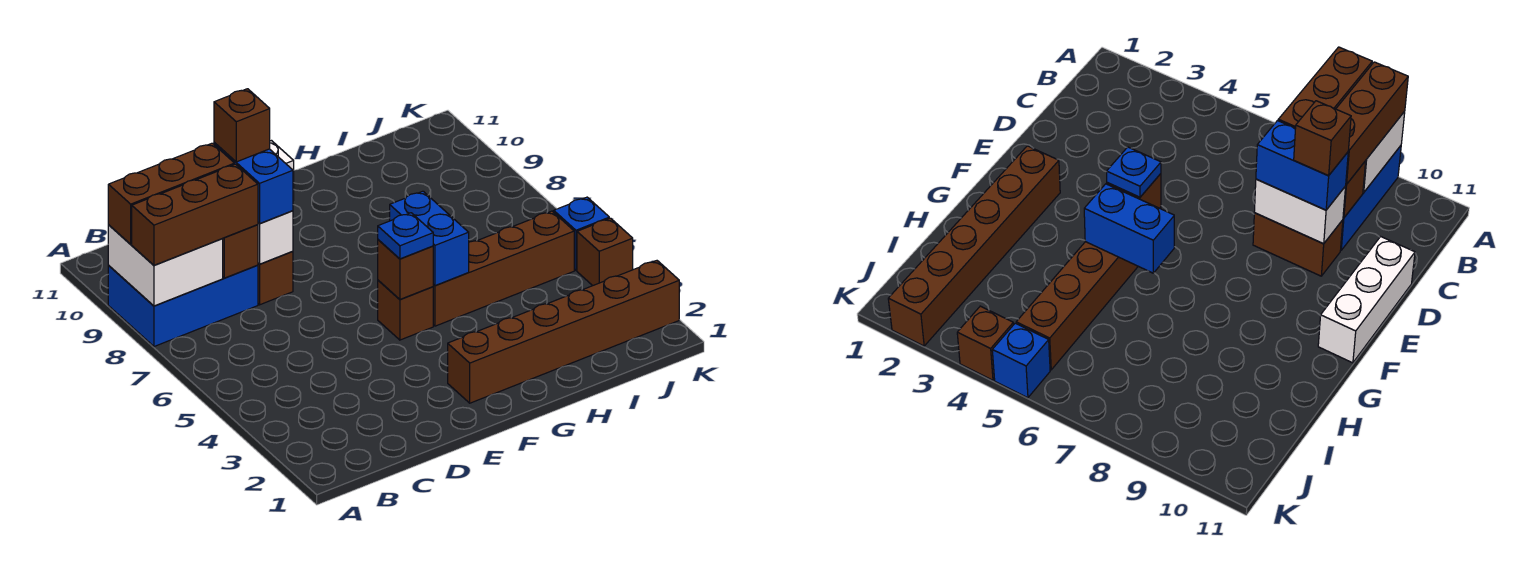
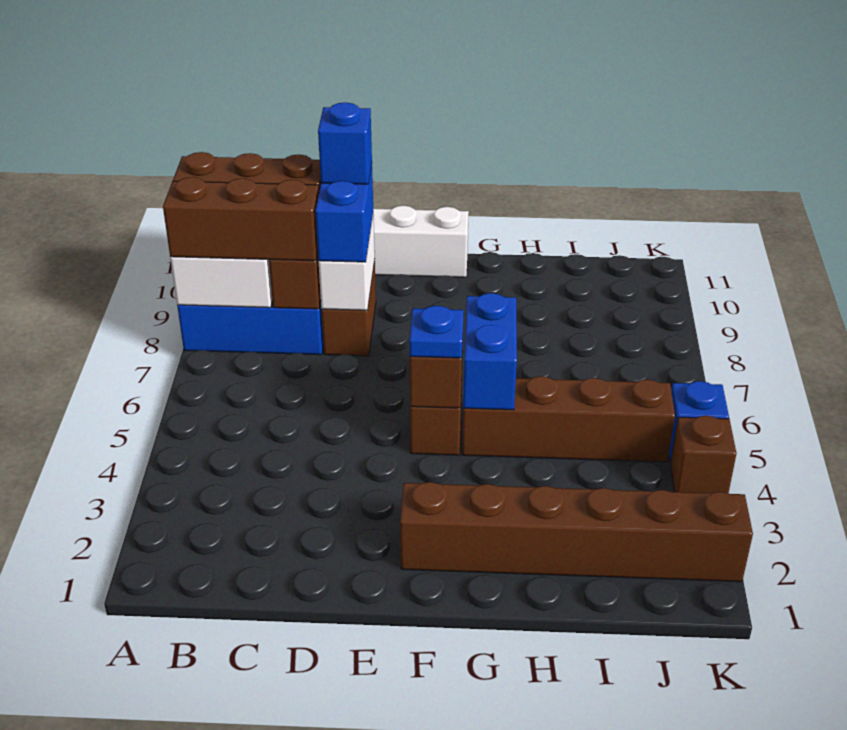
brown 1x1 brick [214,89,270,162] -> blue 1x1 brick [318,102,372,184]

